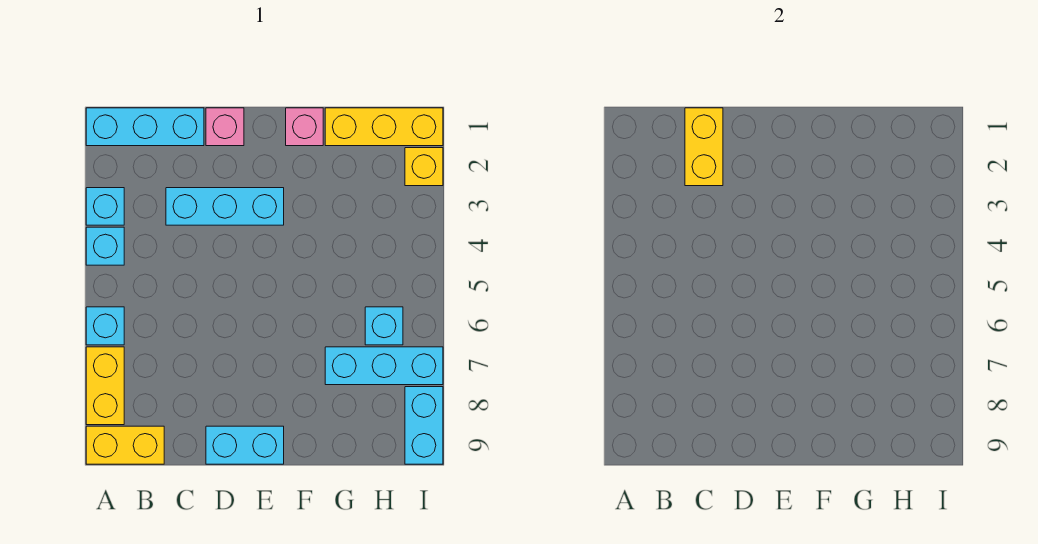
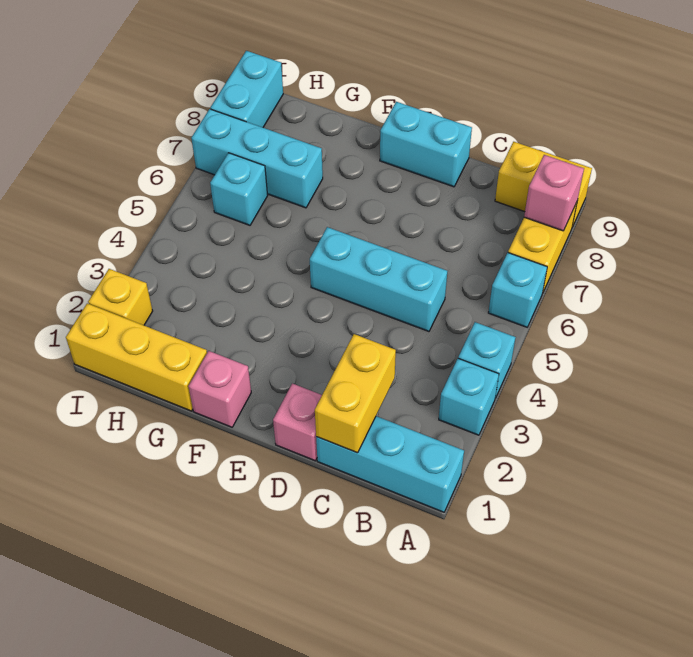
none -> pink 1x1 brick [524,155,584,231]
cyan 1x3 brick [166,188,284,225] -> cyan 1x3 brick moved to [310,227,447,331]

